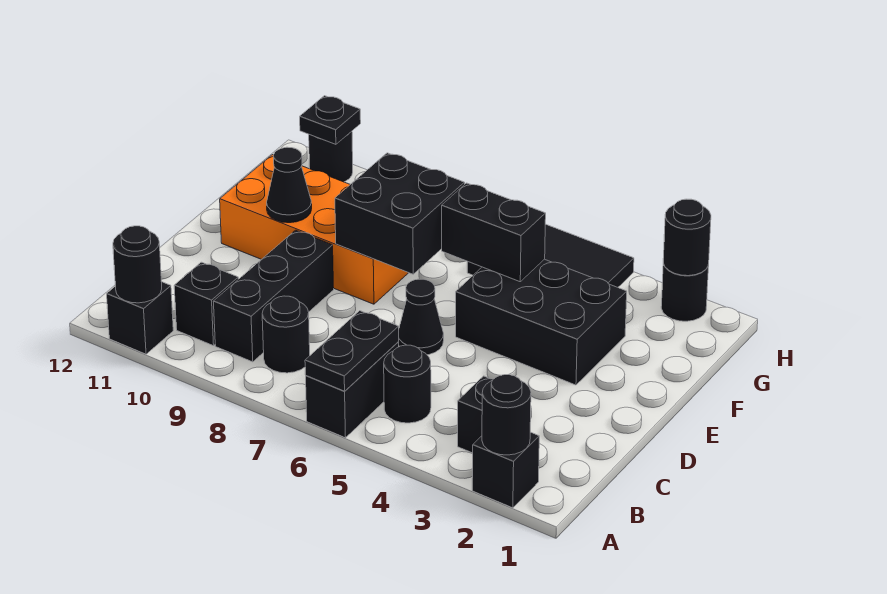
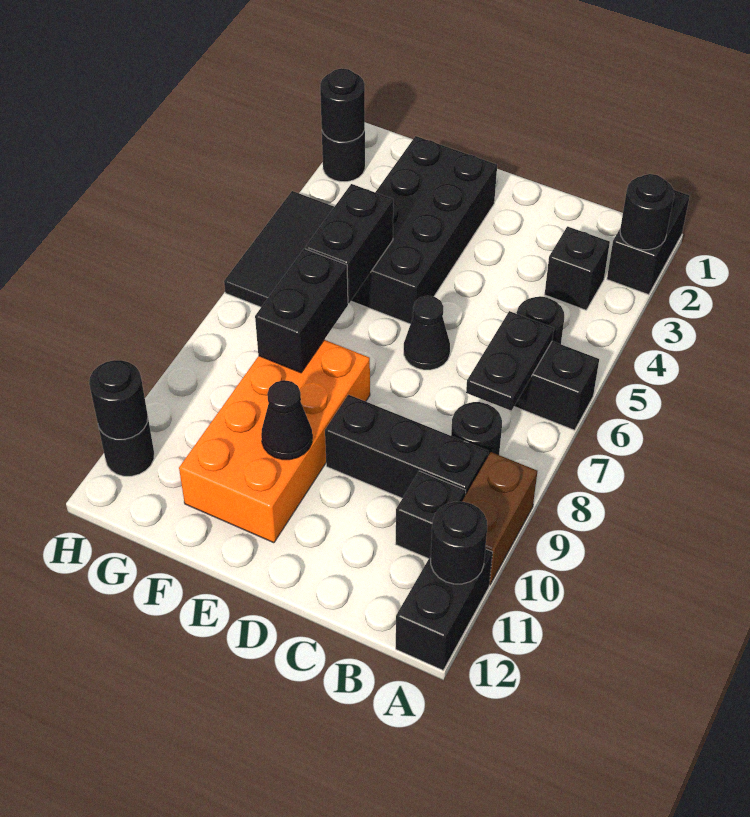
black 1x1 brick [472,432,539,508] -> black 1x2 brick [607,190,690,295]
black 1x2 plate [305,311,399,391] -> black 1x2 plate turned to [466,311,554,411]
none -> brown 1x2 brick [462,452,537,585]
black 1x1 brick [107,282,173,354] -> black 1x2 brick [396,549,493,670]
black 2x3 brick [456,259,627,385] -> black 2x4 brick [351,136,497,324]
black 2x2 brick [335,153,465,274] -> black 1x2 brick [255,249,348,373]
black 1x1 plate [300,96,361,144] -> black 1x1 round brick [89,360,148,439]

